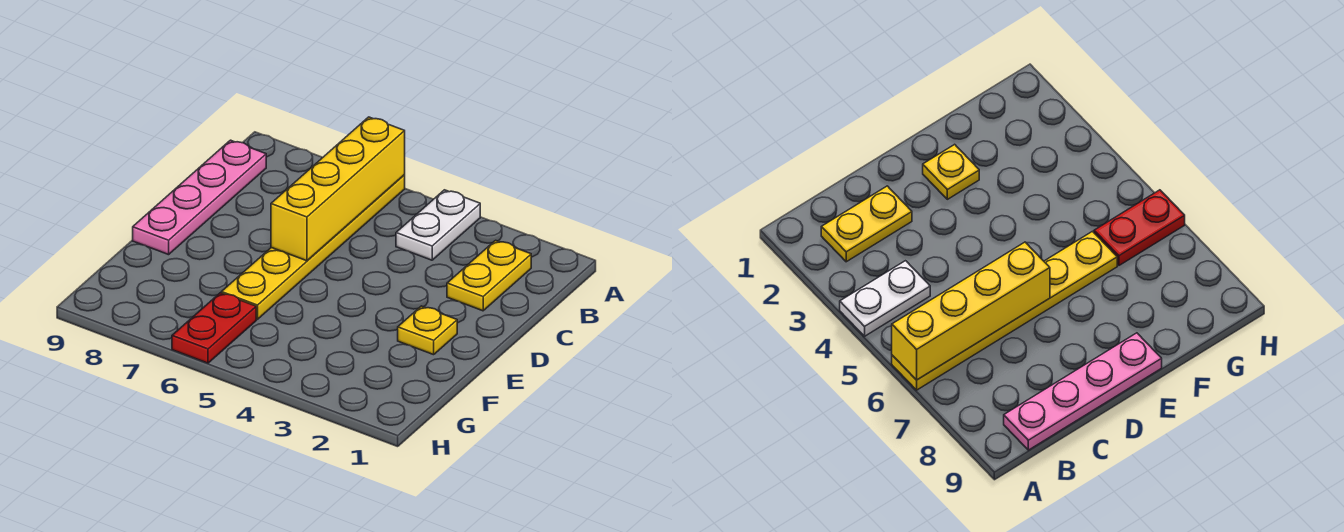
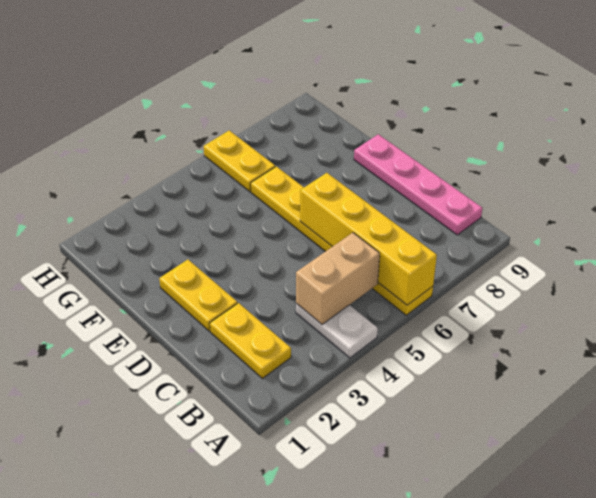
none -> tan 1x2 brick [296,233,380,325]
yellow 1x1 plate [398,306,457,355] -> yellow 1x2 plate [159,260,237,331]
red 1x2 plate [172,293,256,363] -> yellow 1x2 plate [204,130,275,192]

